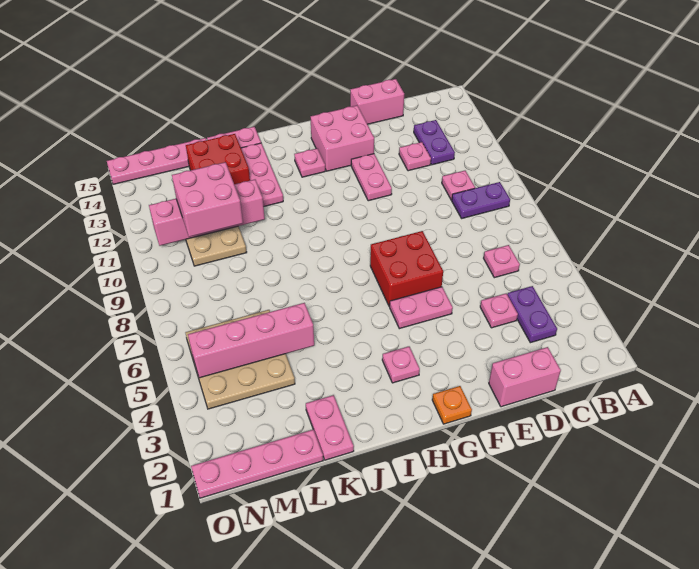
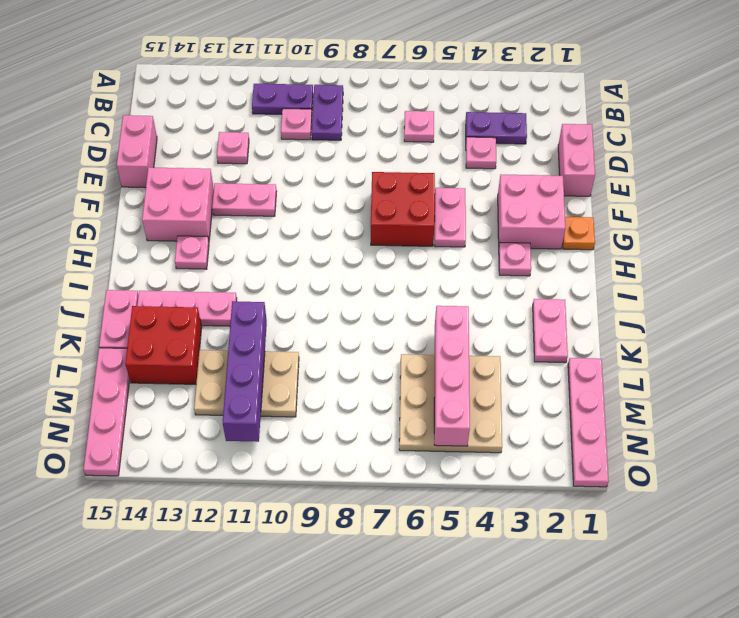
purple 1x2 plate [414,120,455,165] -> purple 1x2 plate moved to [252,84,313,114]
pink 1x2 plate [306,395,354,460] -> pink 1x2 plate turned to [533,299,568,363]
pink 1x4 brick [149,180,265,246] -> purple 1x4 brick [223,301,267,442]
pink 2x2 brick [172,162,243,237] -> pink 2x2 brick moved to [498,175,565,249]

